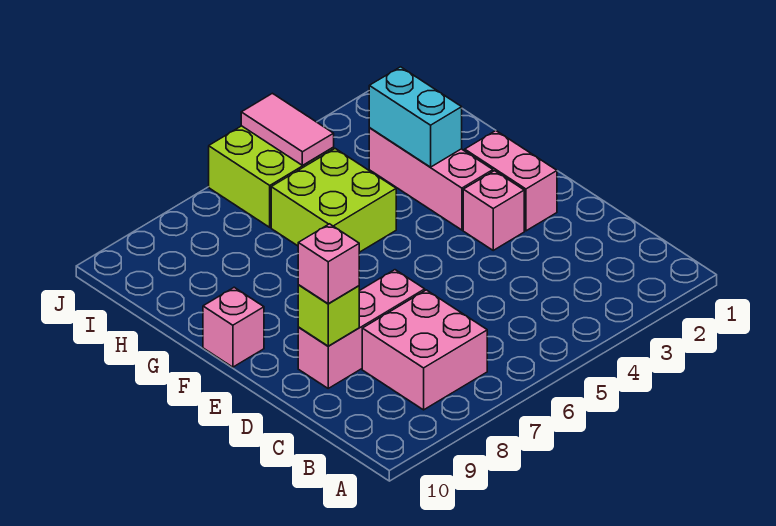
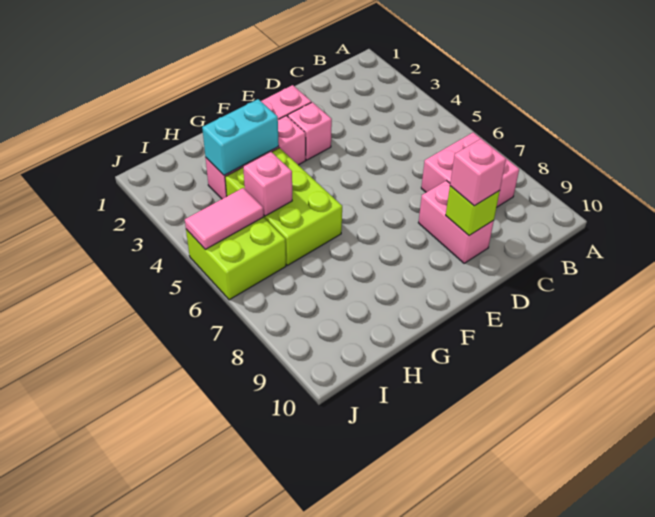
pink 1x3 brick [298,270,425,388] -> pink 1x2 brick [418,181,494,263]
pink 1x1 brick [203,287,264,367] -> pink 1x1 brick moved to [243,152,292,216]
lime 2x2 brick [271,149,396,252] -> lime 2x3 brick [225,148,342,265]

